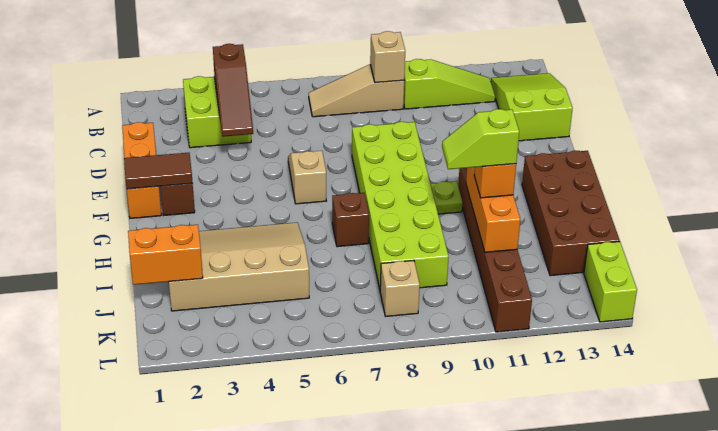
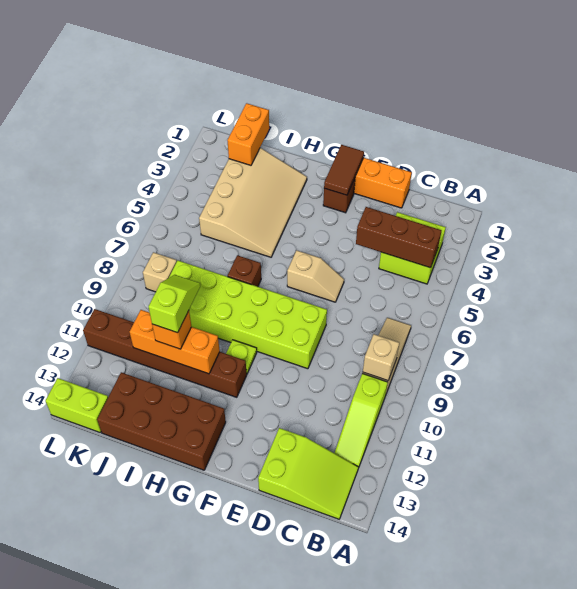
brown 1x3 slope [213,44,253,137] -> brown 1x3 brick [356,207,442,268]

